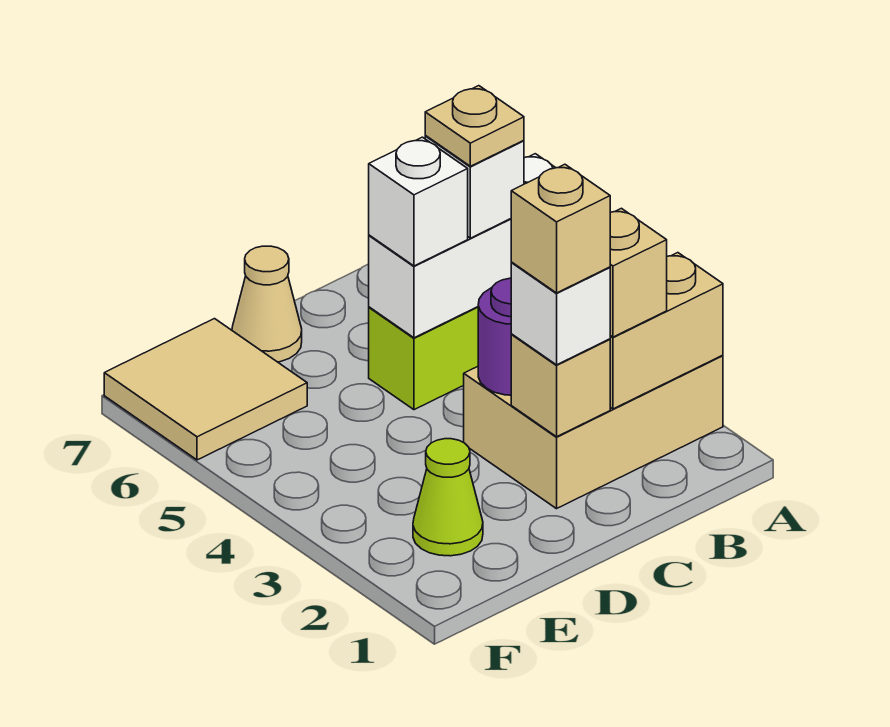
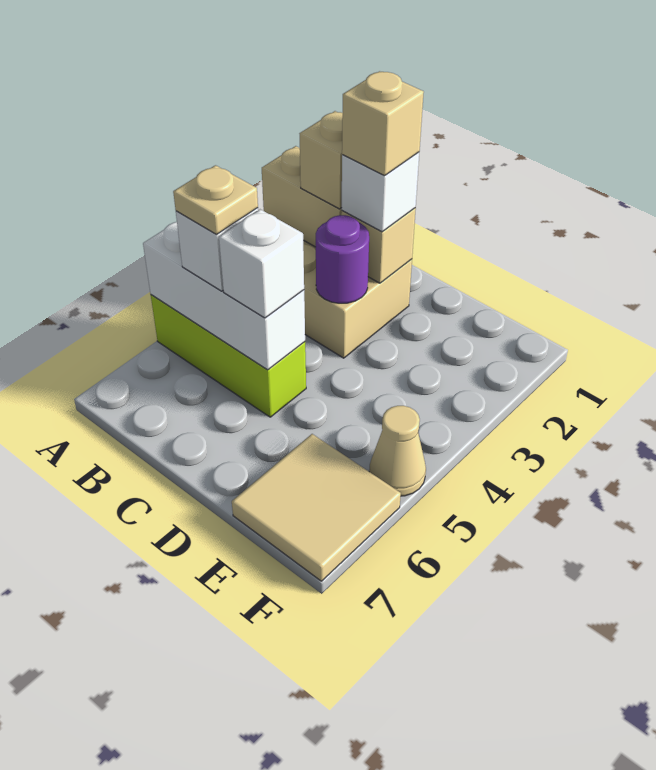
tan 1x1 cone [232,246,302,362] -> tan 1x1 cone moved to [369,406,426,496]
lime 1x1 cone [413,439,483,556] -> none

